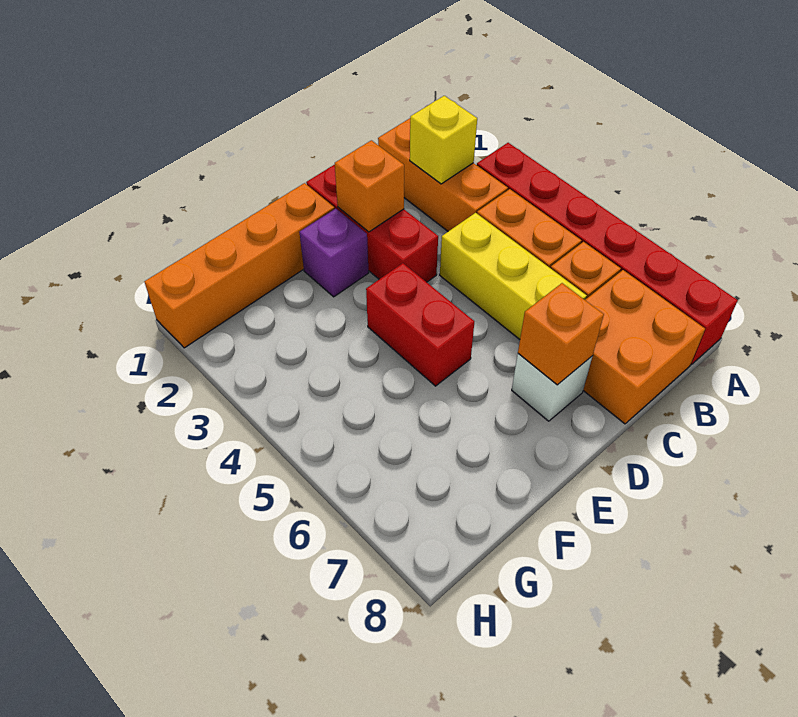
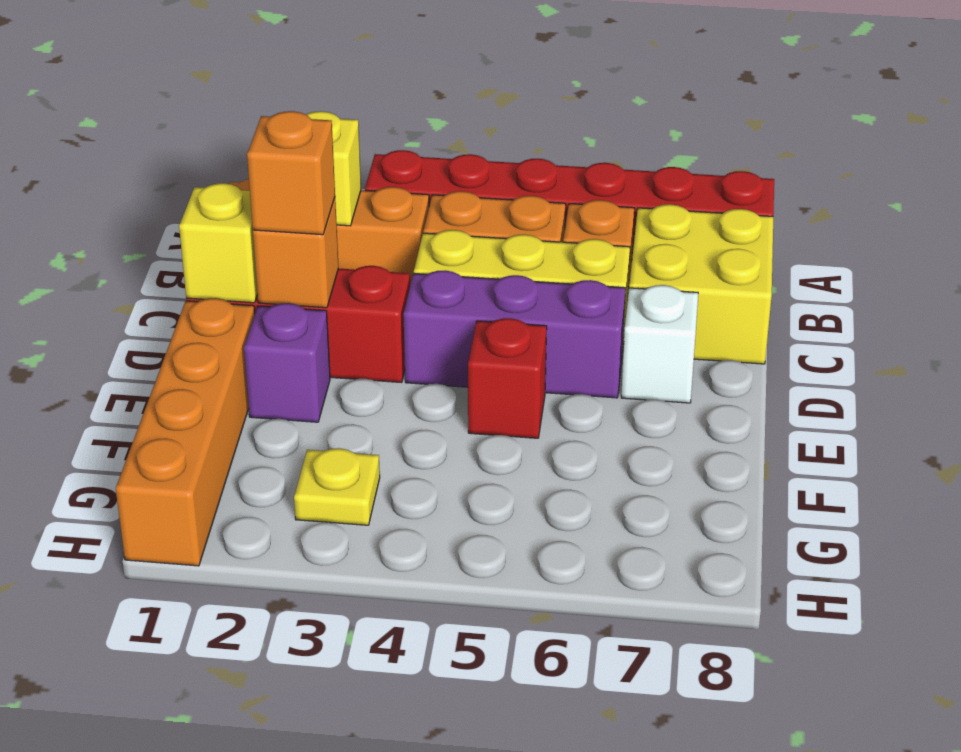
orange 2x2 brick [583,270,705,424] -> yellow 2x2 brick [629,204,773,364]
none -> yellow 1x1 brick [179,183,258,303]
none -> purple 1x3 brick [403,270,626,398]
orange 1x1 brick [518,283,604,385] -> orange 1x1 brick moved to [247,111,335,235]
red 1x2 brick [366,263,474,386] -> red 1x1 brick [468,318,547,438]
none -> yellow 1x1 plate [294,448,380,525]

